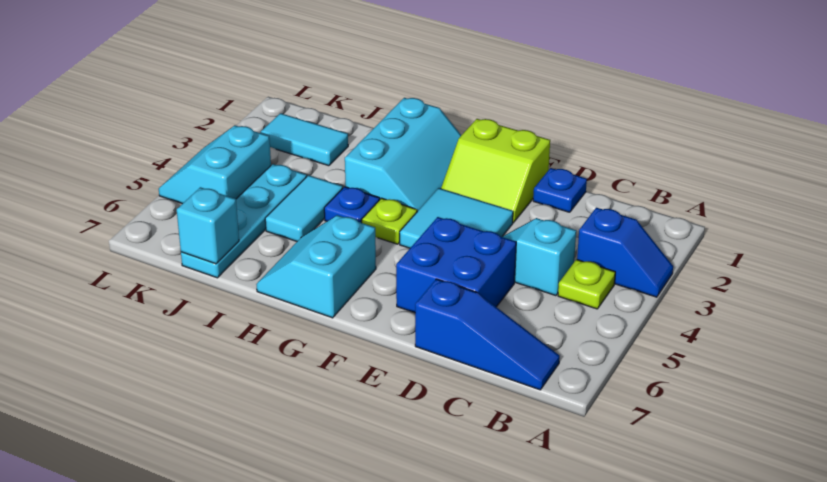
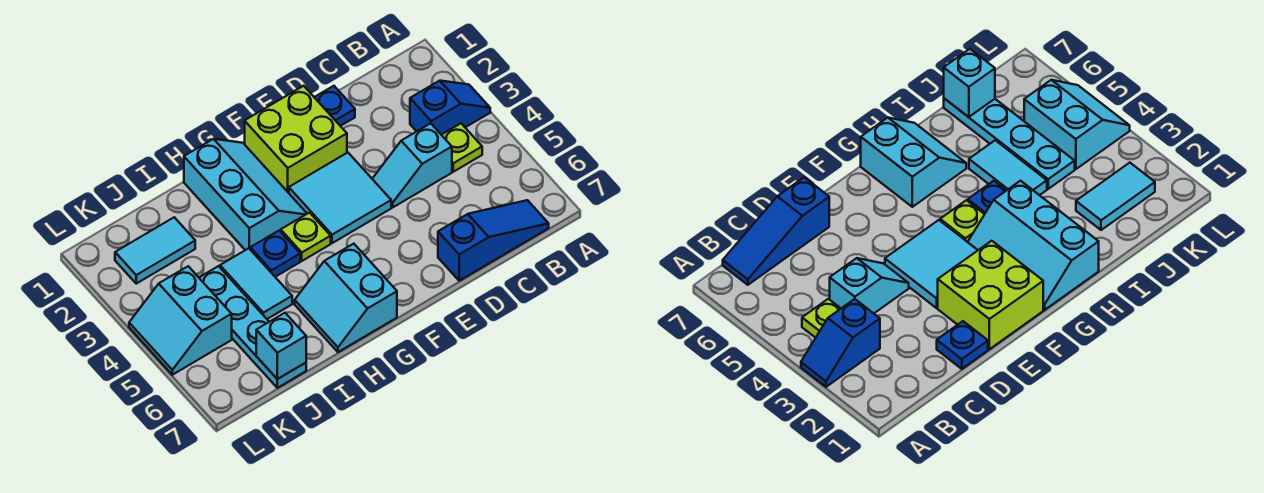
blue 2x2 brick [396,217,516,313] -> none
lime 2x2 slope [441,119,550,223] -> lime 2x2 brick [245,86,347,193]

